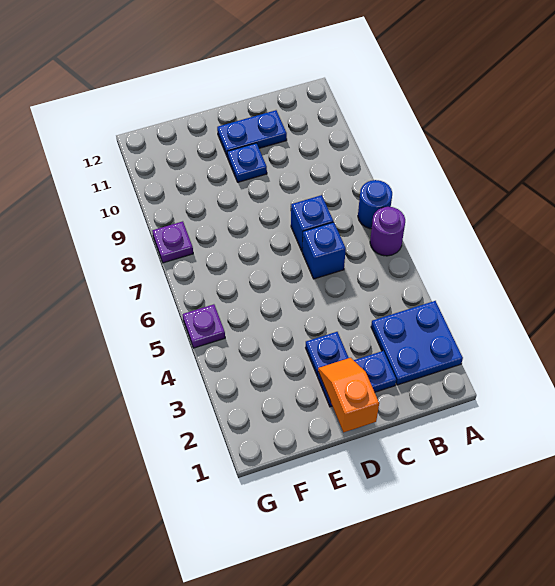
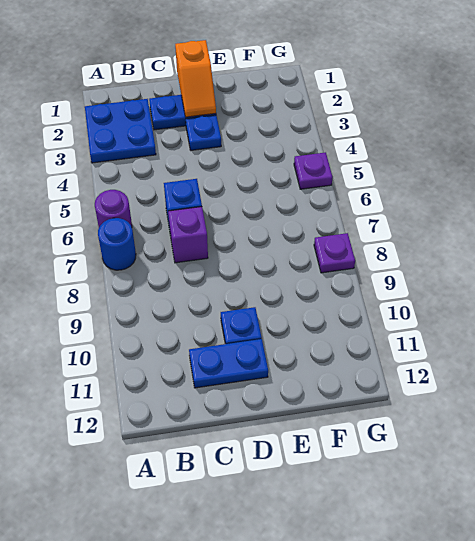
blue 1x1 brick [291,195,333,251] -> purple 1x1 brick [168,207,208,263]

